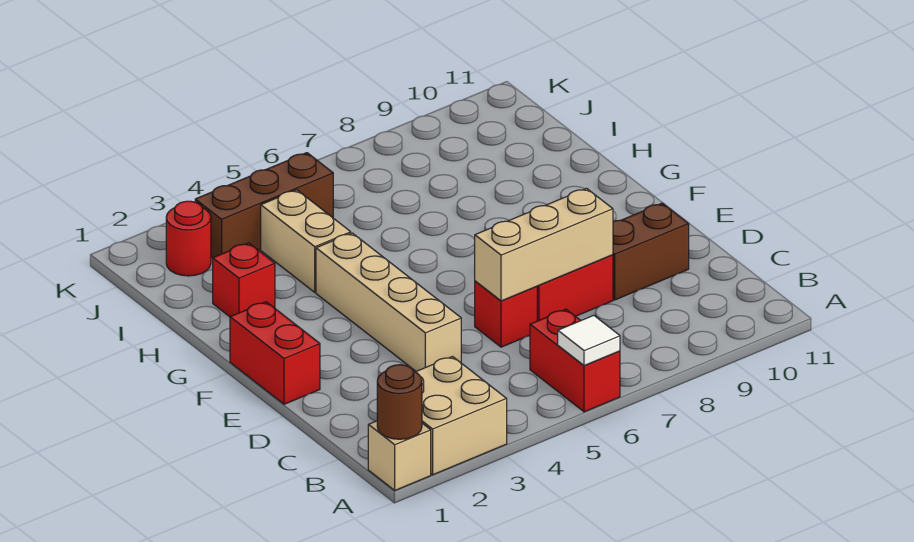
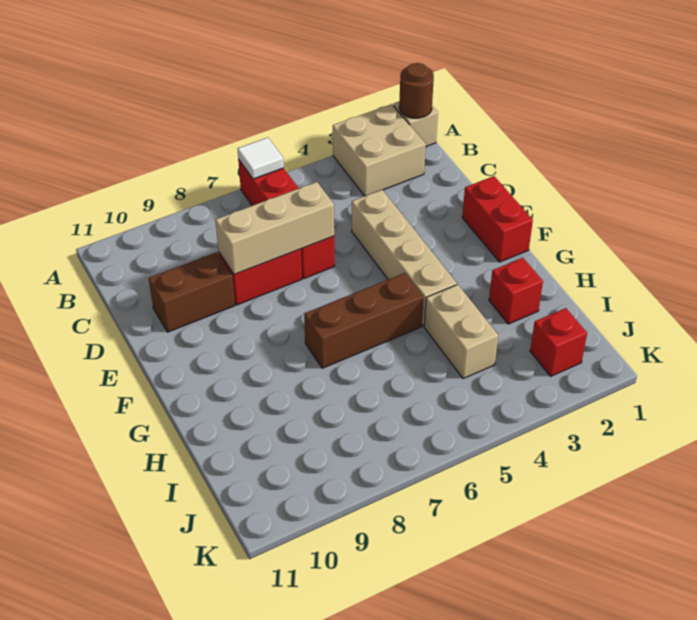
red 1x1 round brick [166,201,211,276] -> red 1x1 brick [530,308,587,376]
brown 1x3 brick [195,153,333,258] -> brown 1x3 brick moved to [304,273,424,368]

